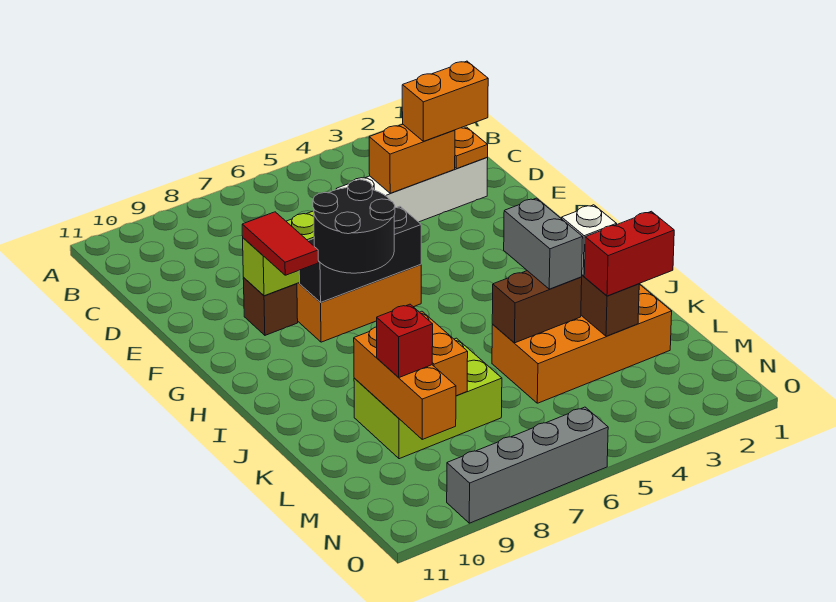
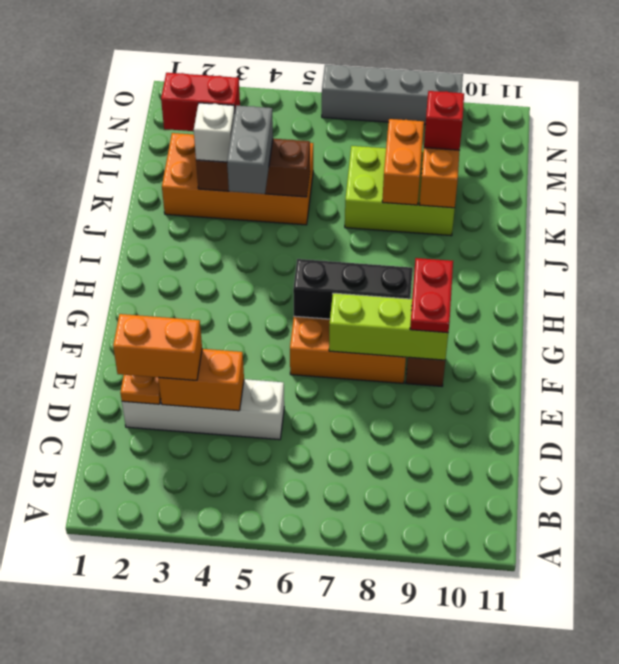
red 1x2 tile [242,212,318,275] -> red 1x2 plate [410,258,453,333]
black 2x2 round brick [313,180,395,273] -> none

